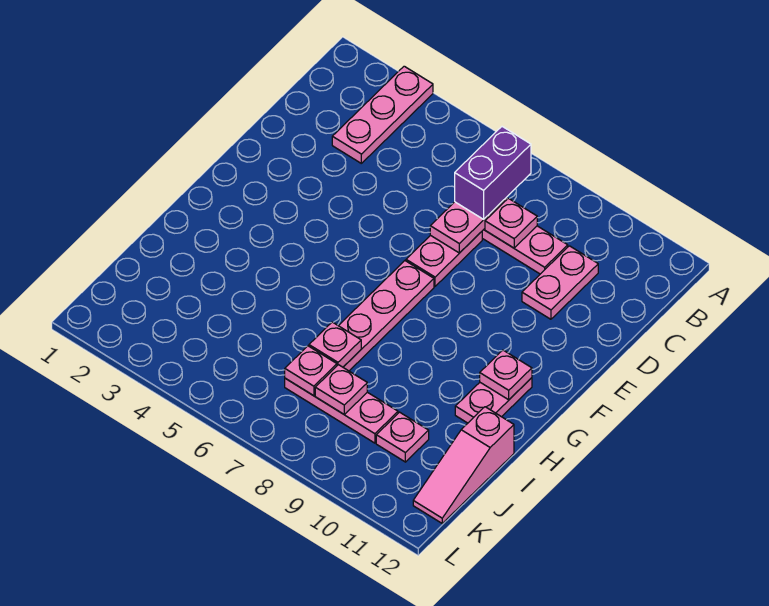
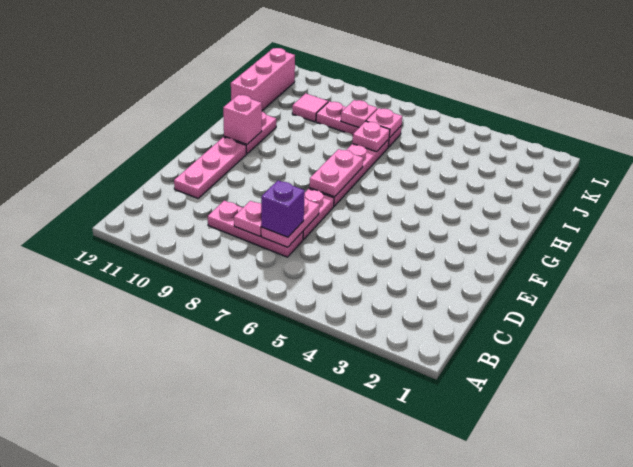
pink 1x3 plate [332,66,433,163] -> pink 1x3 plate moved to [174,137,246,198]
purple 1x2 brick [455,127,531,219] -> purple 1x1 brick [261,181,305,237]
pink 1x2 plate [522,246,598,319] -> pink 1x2 plate moved to [309,149,363,197]
pink 1x1 plate [480,350,532,400] -> pink 1x1 brick [223,95,262,144]
pink 1x3 slope [413,407,514,523] -> pink 1x3 brick [231,48,295,110]
pink 1x1 plate [376,412,429,462] -> pink 1x1 tile [292,93,328,122]

